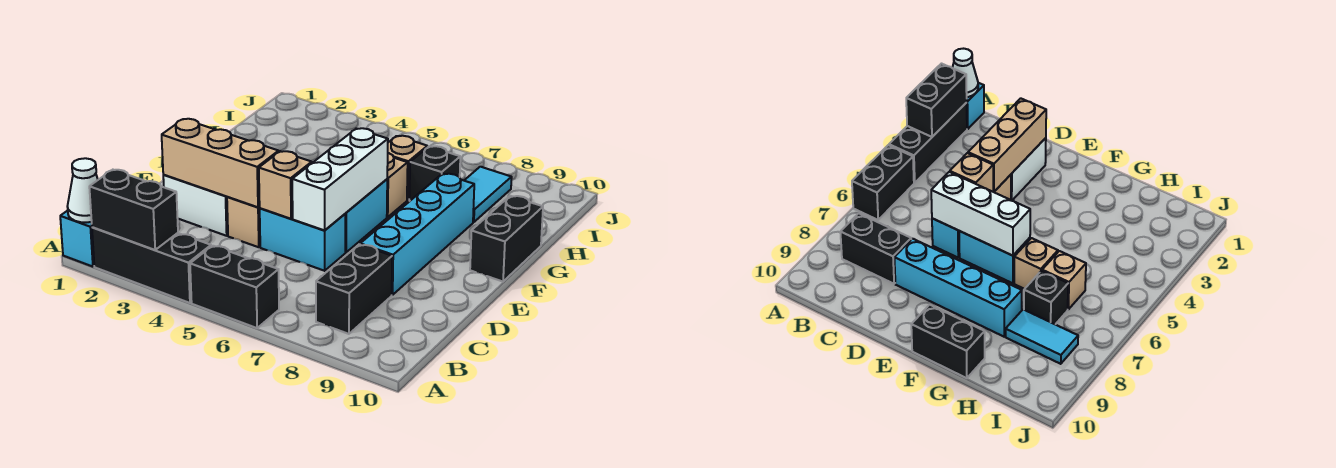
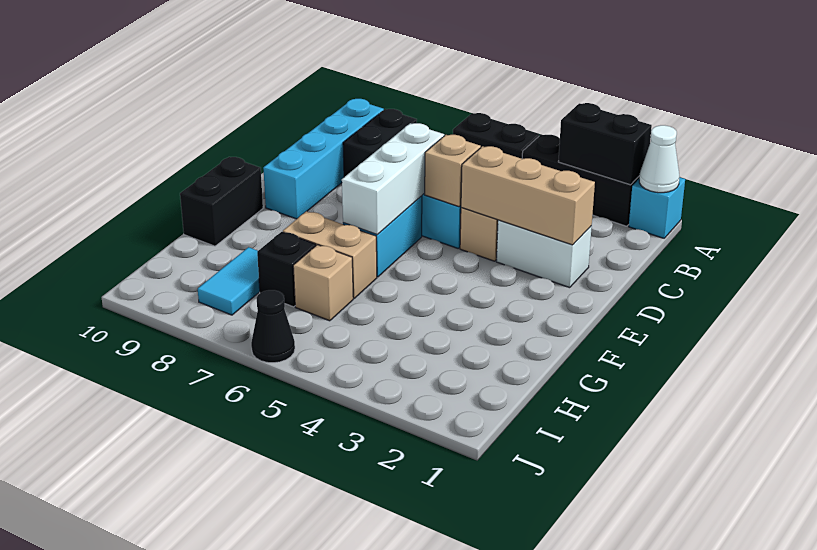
cyan 1x4 brick [360,174,474,295] -> cyan 1x4 brick moved to [263,99,384,219]
tan 1x1 brick [387,153,408,217] -> tan 1x2 brick [283,211,377,298]
none -> black 1x1 cone [251,290,295,363]

